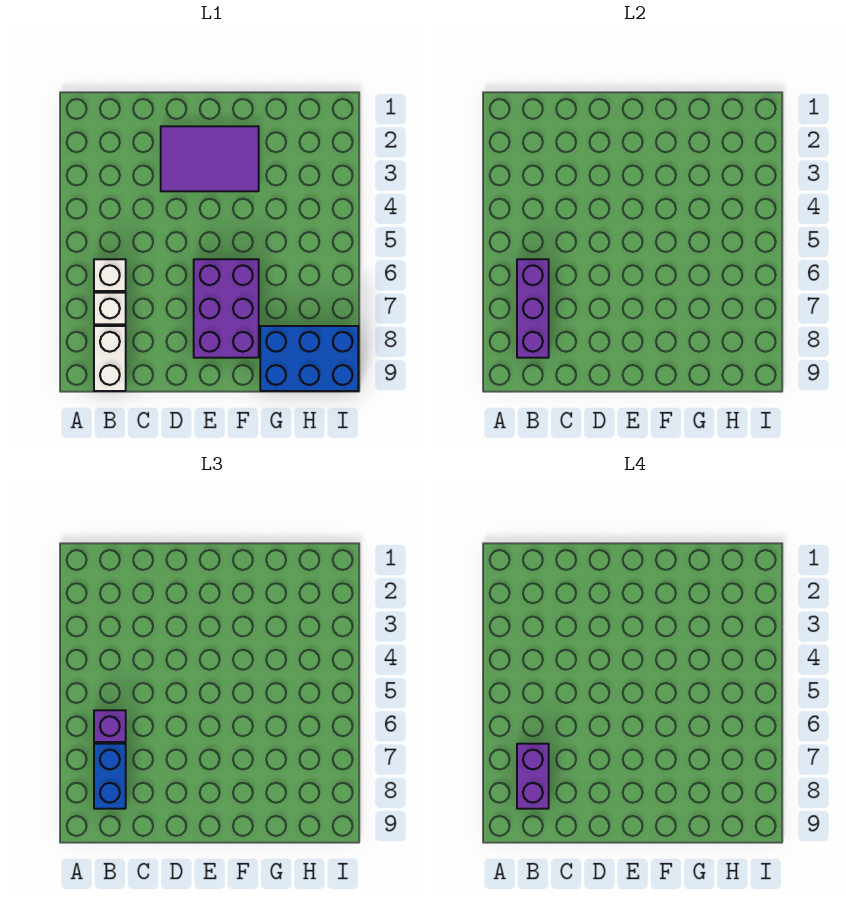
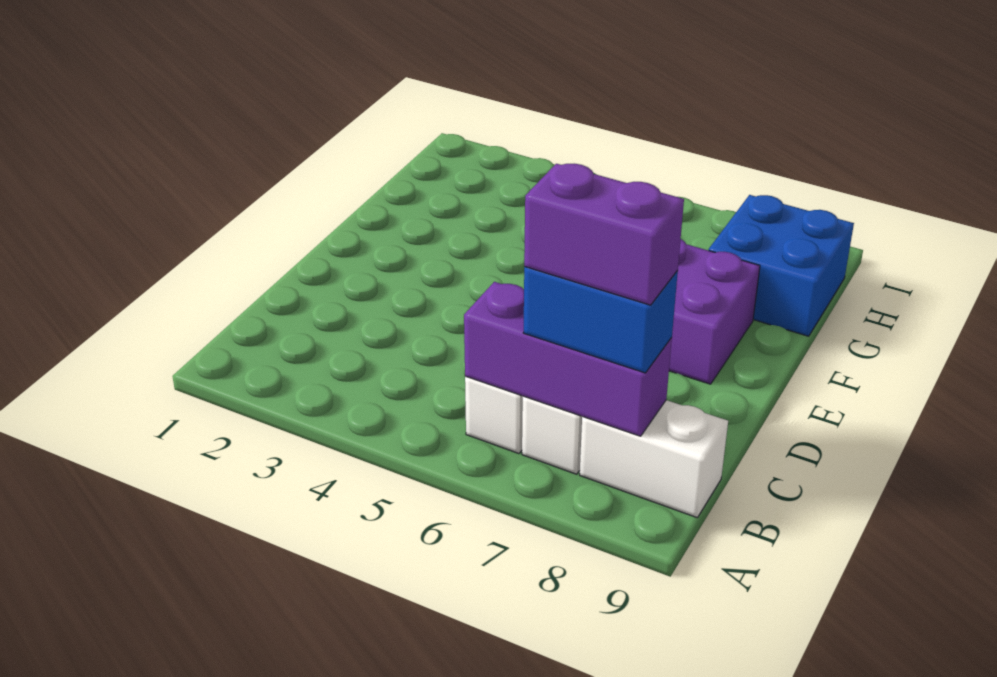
purple 1x1 brick [94,710,126,742] -> none
purple 2x3 tile [161,126,259,191] -> none
blue 2x3 brick [260,326,358,391] -> blue 2x2 brick [709,195,854,336]

